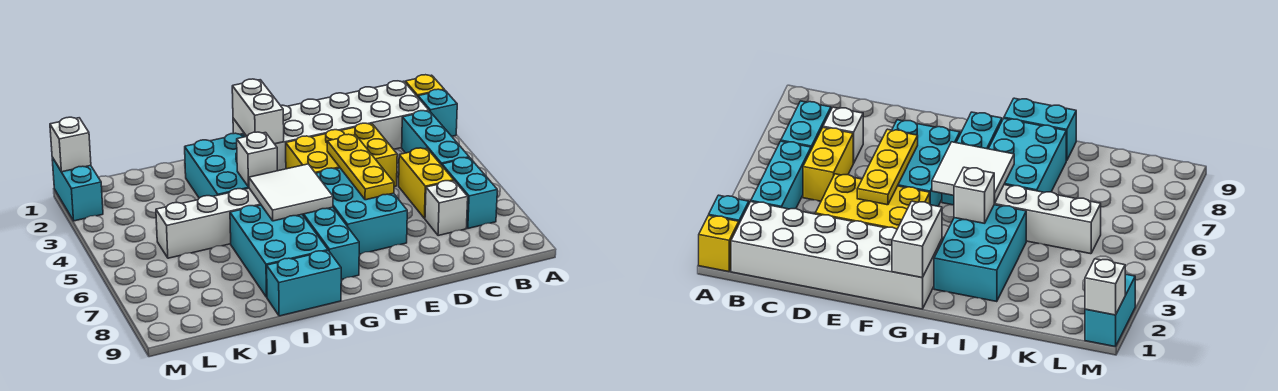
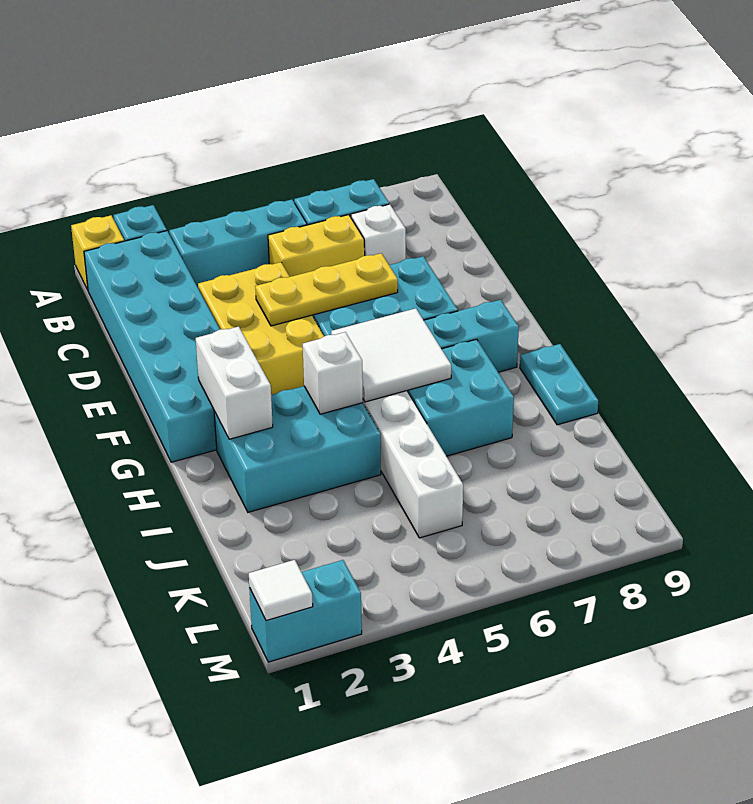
white 2x6 brick [233,81,429,171] -> cyan 2x6 brick [84,231,220,462]
white 1x2 brick [232,79,284,144] -> white 1x2 brick turned to [196,326,273,439]
cyan 2x3 brick [230,205,328,297] -> cyan 2x2 brick [407,339,514,456]
cyan 1x2 brick [267,251,341,316] -> cyan 1x2 plate [520,344,598,425]
white 1x1 brick [50,117,91,172] -> white 1x1 tile [249,560,313,621]

